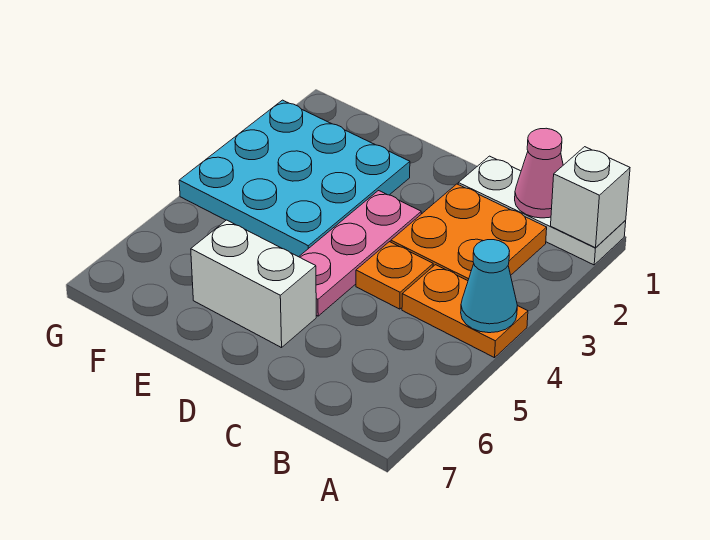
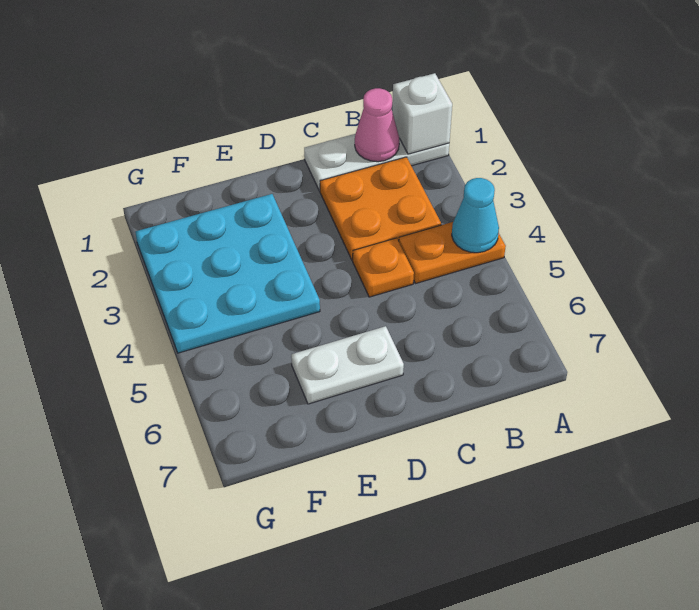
pink 1x3 plate [299,191,421,316] -> none
white 1x2 brick [191,220,316,348] -> white 1x2 plate [291,326,404,404]

